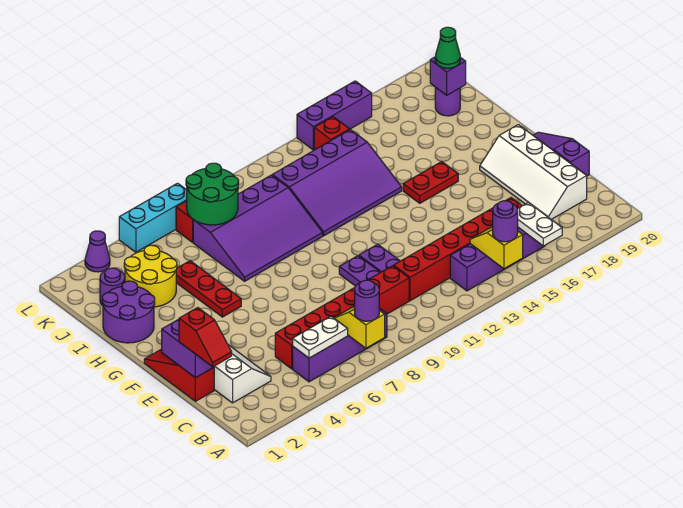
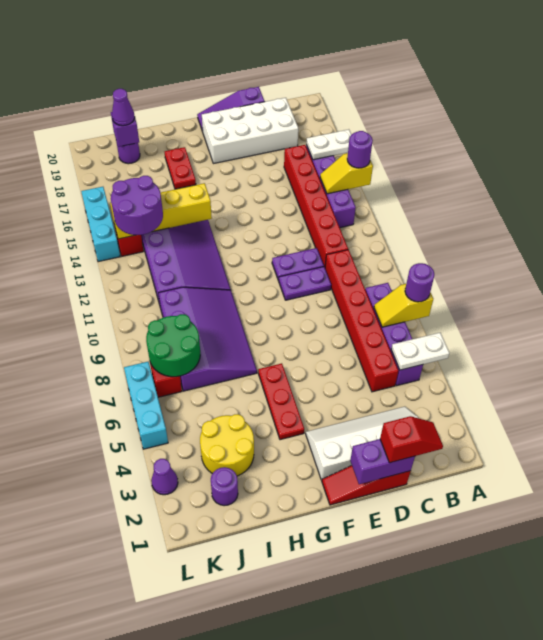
white 1x2 plate [293,316,348,358] -> white 1x2 plate turned to [391,333,449,370]
white 2x4 slope [480,125,587,219] -> white 2x4 brick [202,98,298,164]
red 1x3 plate [176,261,241,317] -> red 1x3 plate turned to [258,363,304,440]
red 1x2 plate [403,161,458,203] -> red 1x2 plate moved to [165,147,196,189]
purple 2x2 round brick [102,281,155,343] -> purple 2x2 round brick moved to [111,176,163,235]
none -> yellow 1x4 brick [110,183,212,239]
green 1x1 cone [435,27,460,68] -> purple 1x1 cone [112,89,135,126]
purple 1x3 brick [297,81,372,150] -> cyan 1x3 brick [81,187,120,262]

